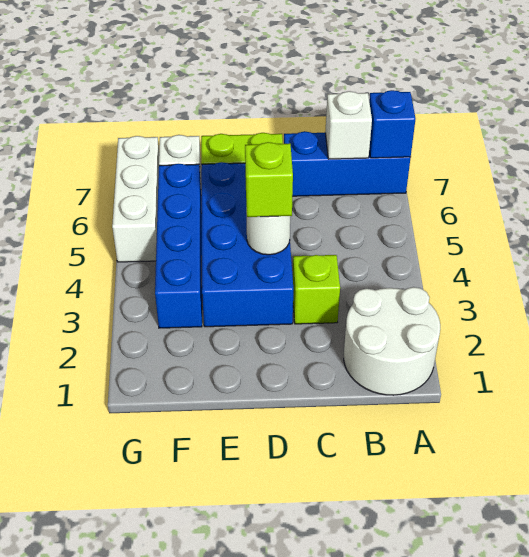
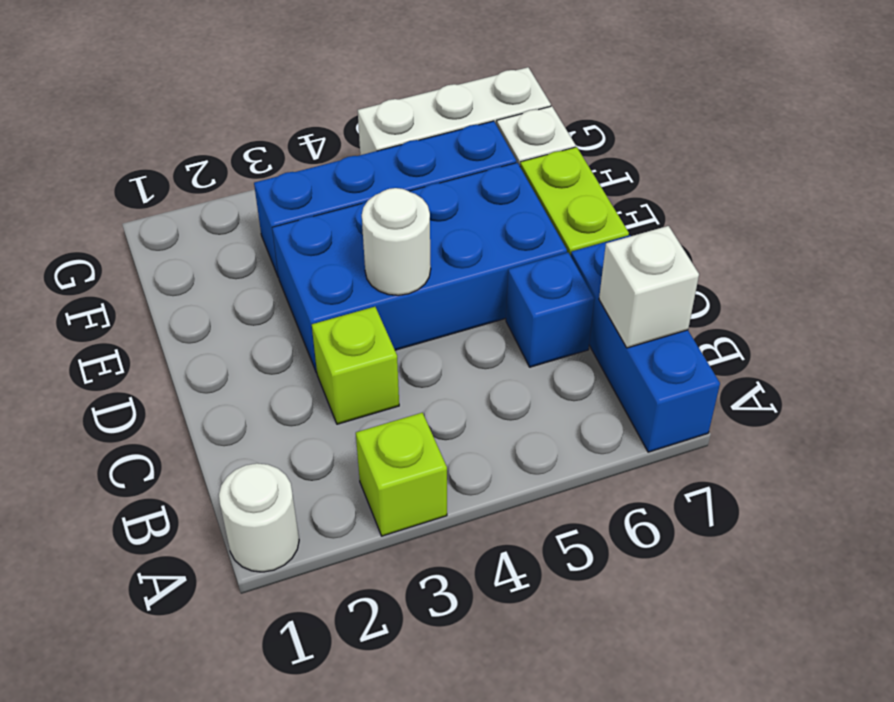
white 2x2 round brick [344,287,440,395] -> white 1x1 round brick [219,463,299,572]
blue 1x1 brick [369,90,415,158] -> blue 1x1 brick moved to [506,253,594,367]
lime 1x1 brick [245,142,293,217] -> lime 1x1 brick moved to [356,413,447,536]

